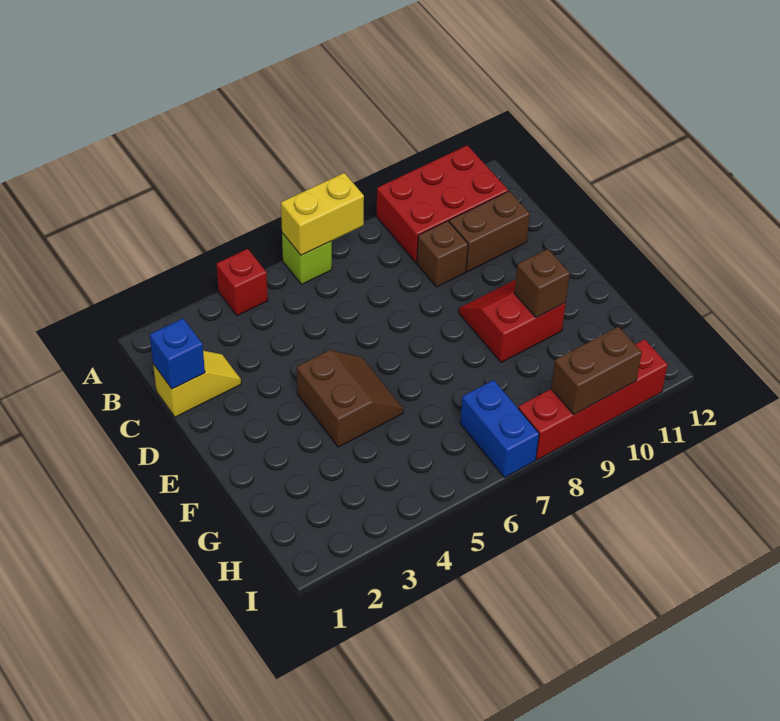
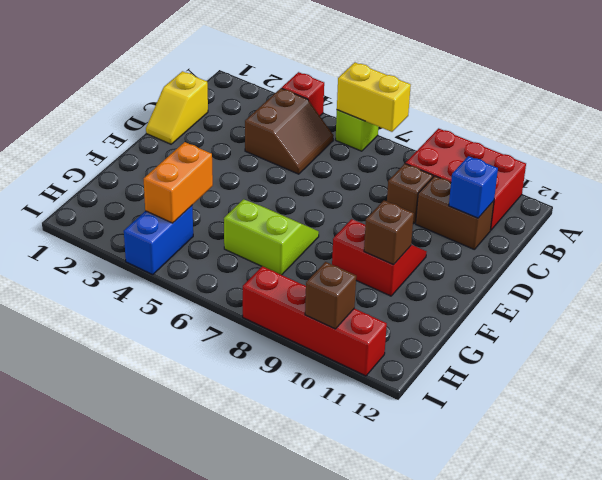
yellow 1x2 slope [153,351,241,417] -> yellow 1x2 slope turned to [146,71,208,144]
blue 1x1 brick [150,318,205,389] -> blue 1x1 brick moved to [449,156,498,218]
brown 2x2 slope [297,350,403,447] -> brown 2x2 slope moved to [245,88,334,174]
none -> lime 2x2 slope [224,199,319,275]
none -> orange 1x2 brick [144,142,213,223]
blue 1x2 brick [460,380,539,477] -> blue 1x2 brick moved to [124,206,193,275]
brown 1x2 brick [551,327,642,414] -> brown 1x1 brick [305,262,356,329]

